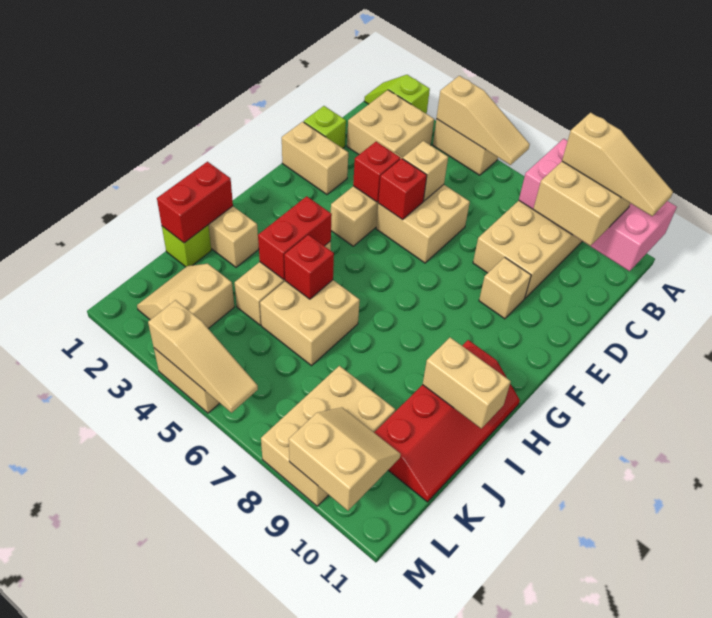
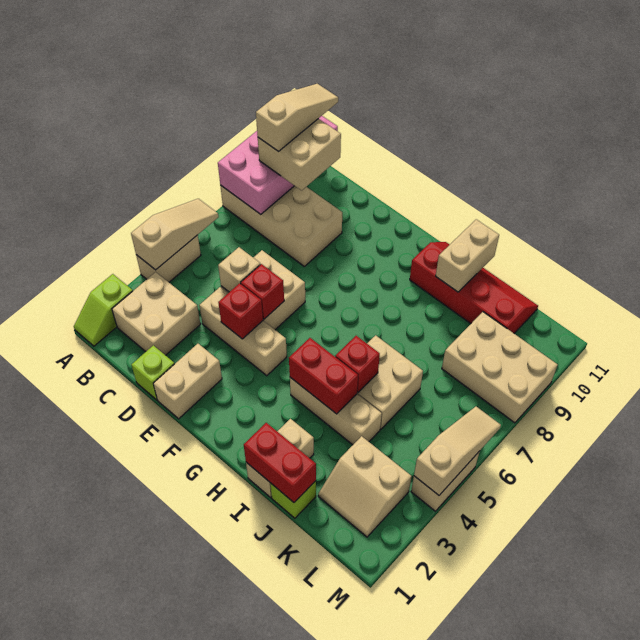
tan 1x1 brick [479,257,531,319] -> none
tan 2x2 slope [289,408,401,511] -> none

